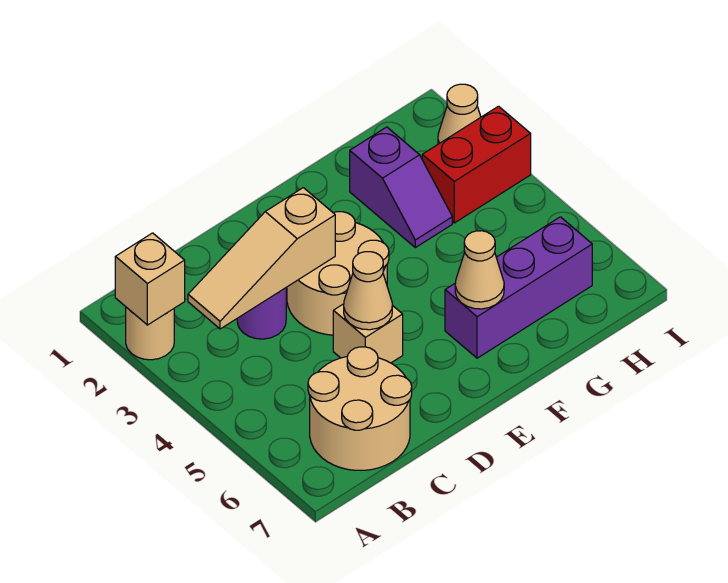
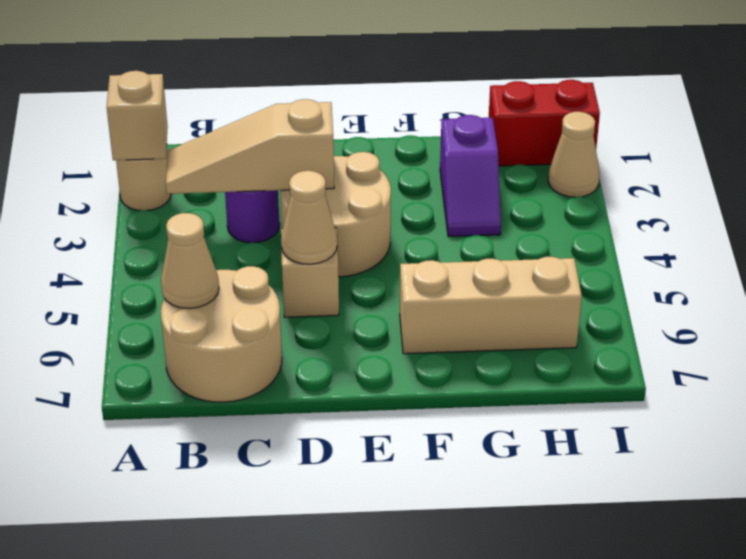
purple 1x3 brick [445,217,592,358] -> tan 1x3 brick [400,257,582,354]
tan 1x1 cone [455,231,504,309] -> tan 1x1 cone moved to [161,213,219,309]
red 1x2 brick [422,106,531,223] -> red 1x2 brick moved to [489,80,600,166]

